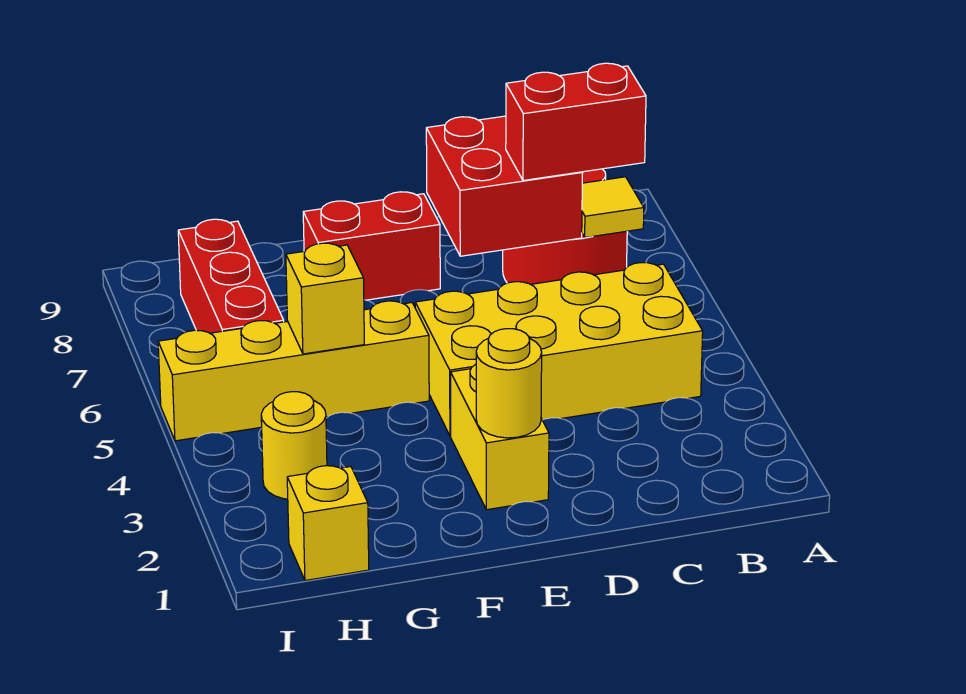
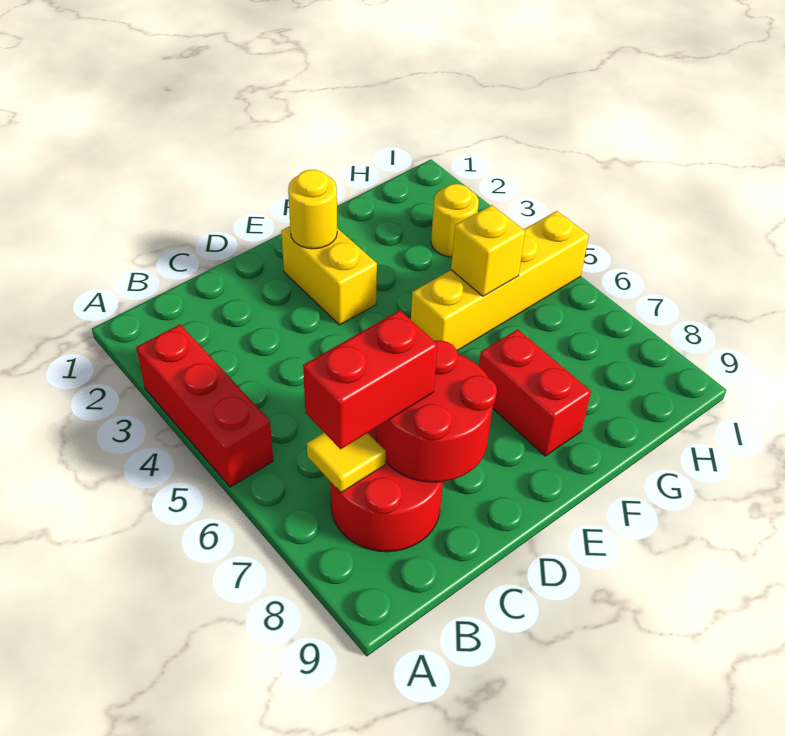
yellow 2x4 brick [415,263,703,436] -> none
red 2x2 brick [426,116,582,256] -> red 2x2 round brick [376,340,497,482]
red 1x2 brick [303,192,440,300] -> red 1x2 brick turned to [479,329,591,456]
yellow 1x1 brick [287,466,369,581] -> none
red 1x3 brick [178,219,284,333] -> red 1x3 brick moved to [136,325,273,487]

